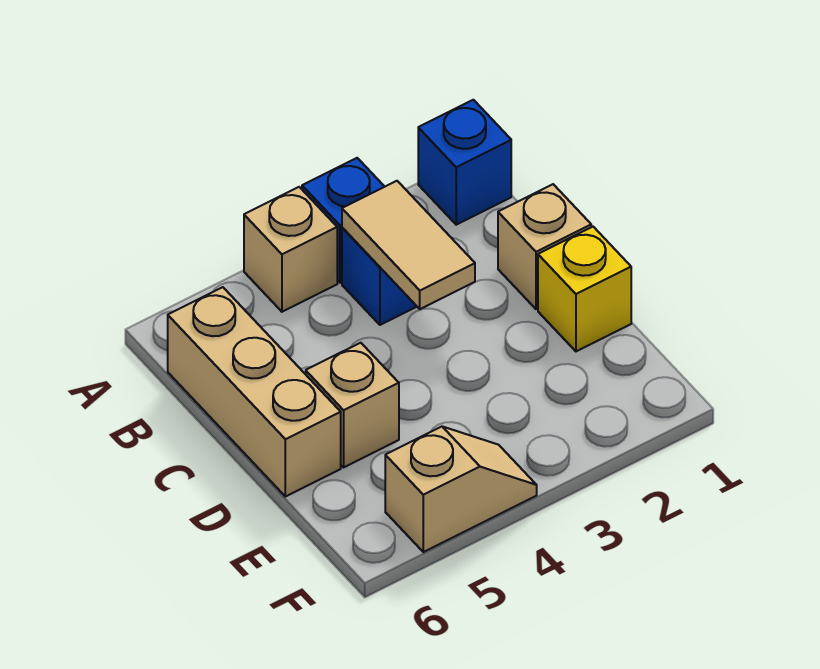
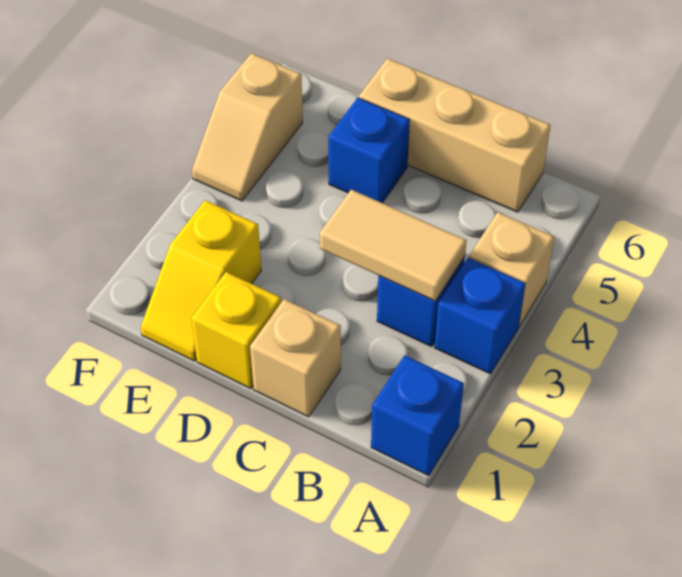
tan 1x1 brick [306,343,399,467] -> blue 1x1 brick [328,98,410,203]
none -> yellow 1x2 slope [141,200,261,361]

